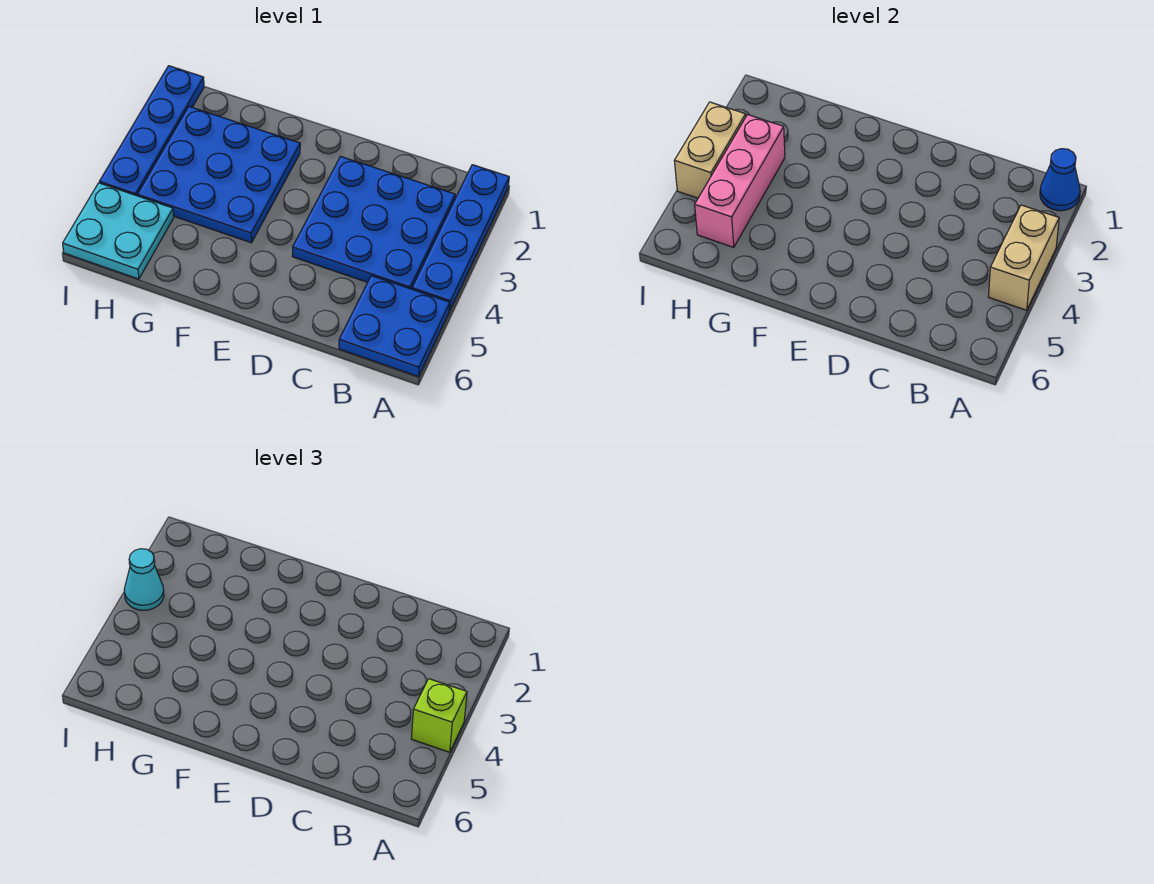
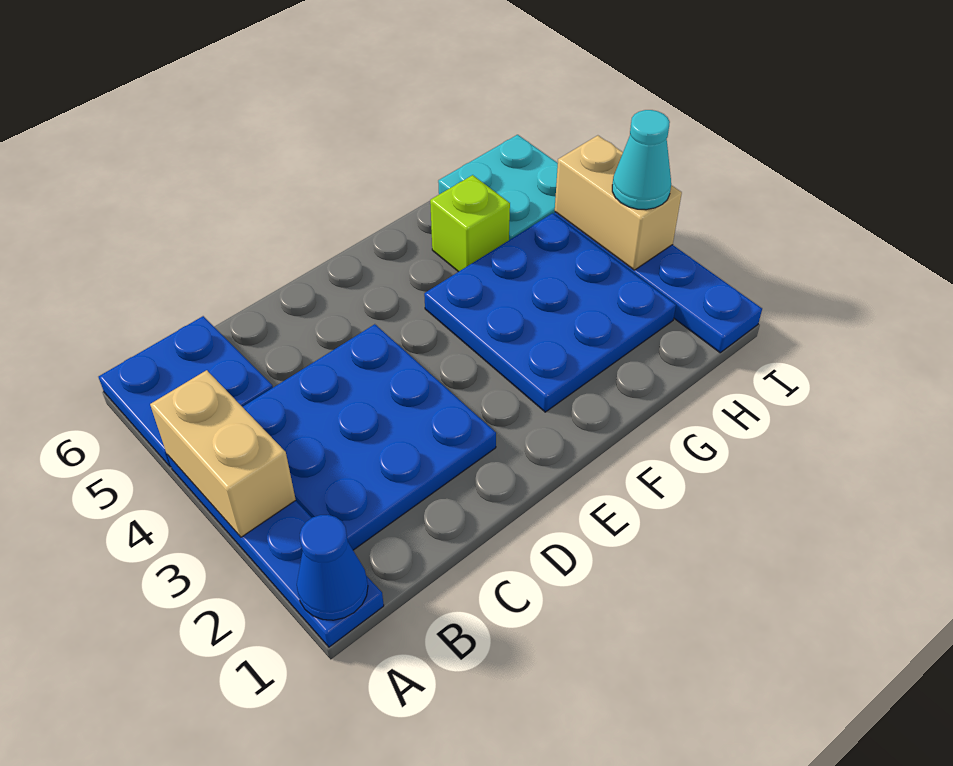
lime 1x1 brick [411,679,467,752] -> lime 1x1 brick moved to [430,175,510,272]
pink 1x3 brick [695,115,785,247] -> none

